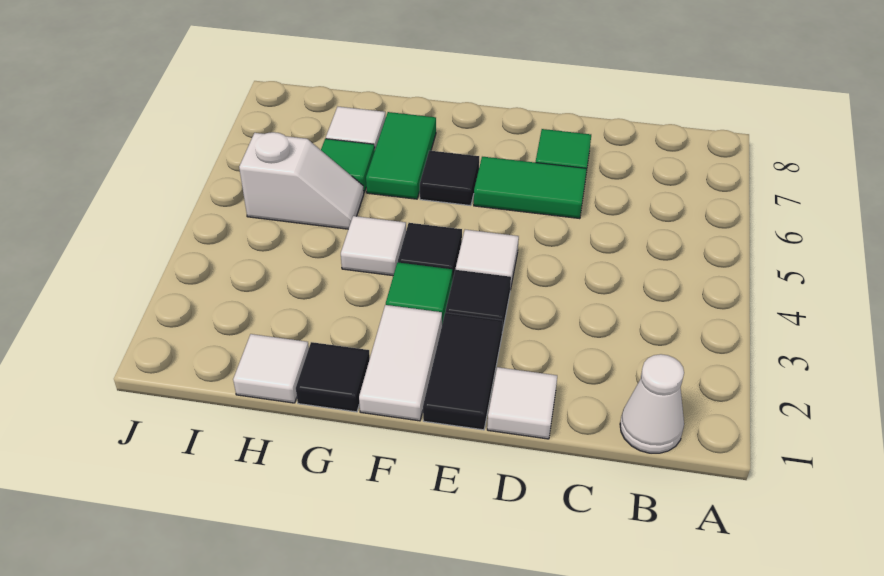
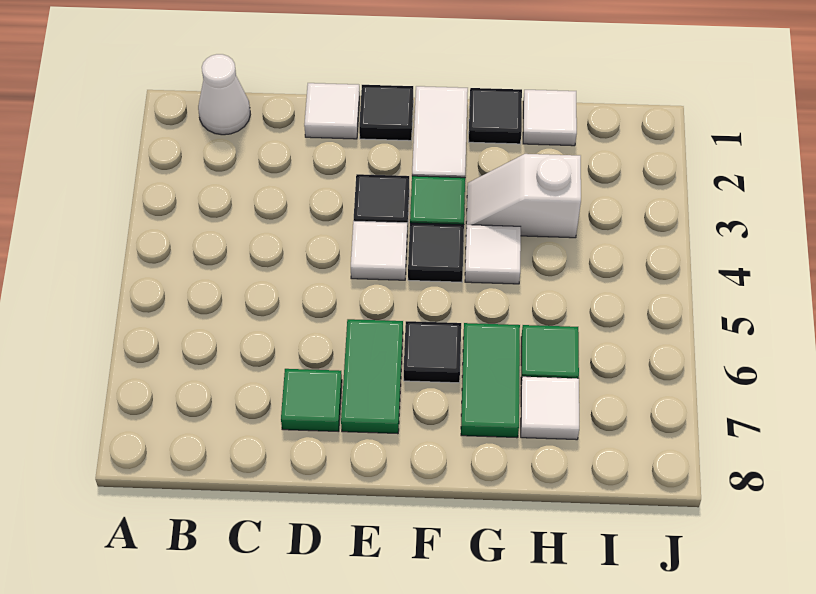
green 1x2 tile [474,157,587,219] -> green 1x2 tile turned to [341,319,403,434]
black 1x2 tile [423,313,503,430] -> black 1x1 tile [359,85,413,141]
white 1x2 slope [239,132,364,229] -> white 1x2 slope moved to [466,154,581,238]

